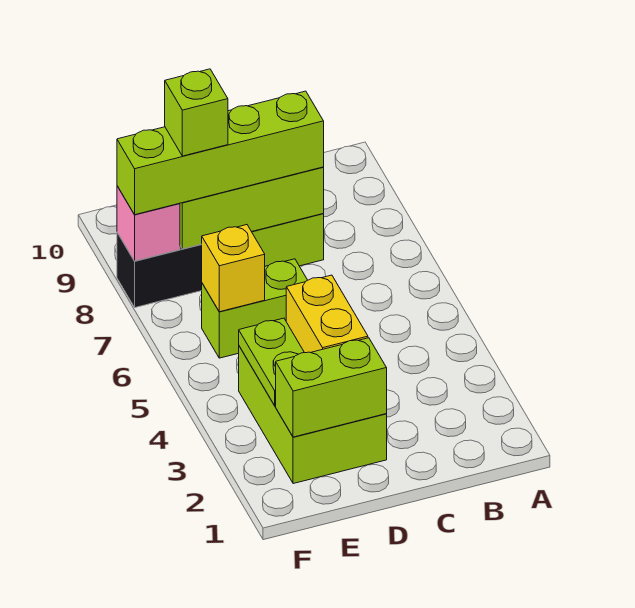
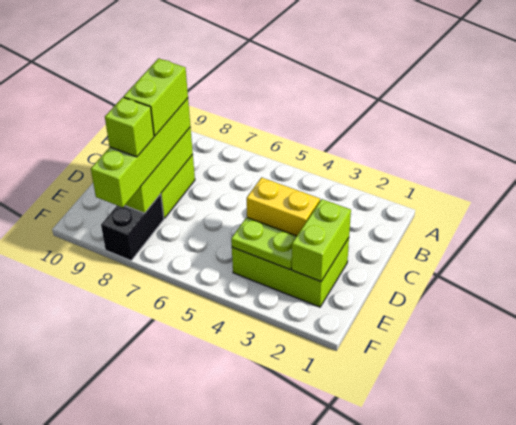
lime 1x2 brick [202,259,307,358] -> lime 1x2 brick moved to [124,58,188,136]
yellow 1x1 brick [202,225,265,312] -> none
pink 1x1 brick [117,186,180,261] -> none

